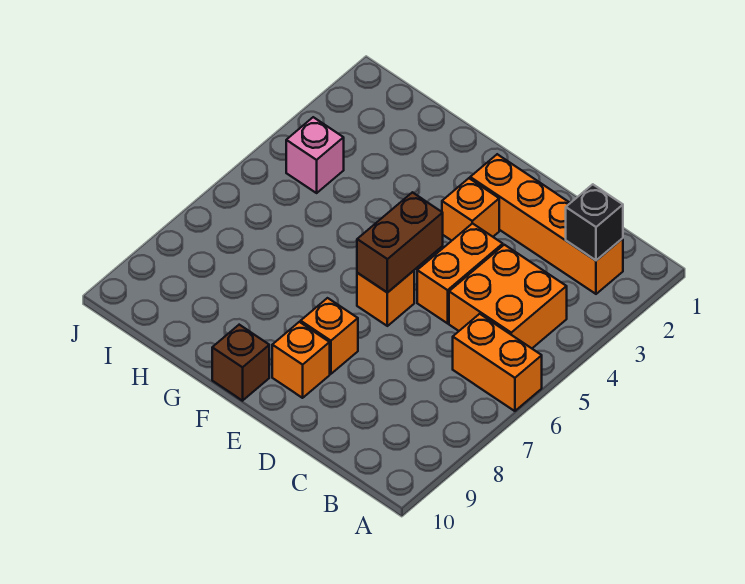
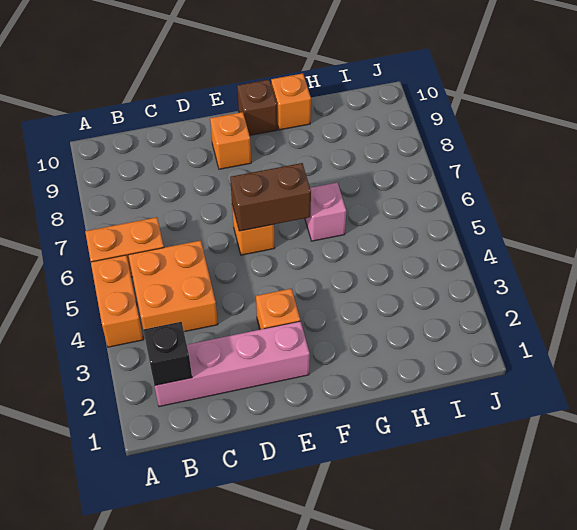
orange 1x4 brick [470,154,623,294] -> pink 1x4 brick [155,321,310,407]
orange 1x2 brick [417,223,503,323] -> orange 1x2 brick moved to [91,255,143,347]
brown 1x2 brick [357,192,443,293] -> brown 1x2 brick turned to [230,163,311,231]
orange 1x1 brick [301,298,358,374] -> orange 1x1 brick moved to [271,73,311,130]
pink 1x1 brick [286,117,344,193] -> pink 1x1 brick moved to [305,183,346,241]

